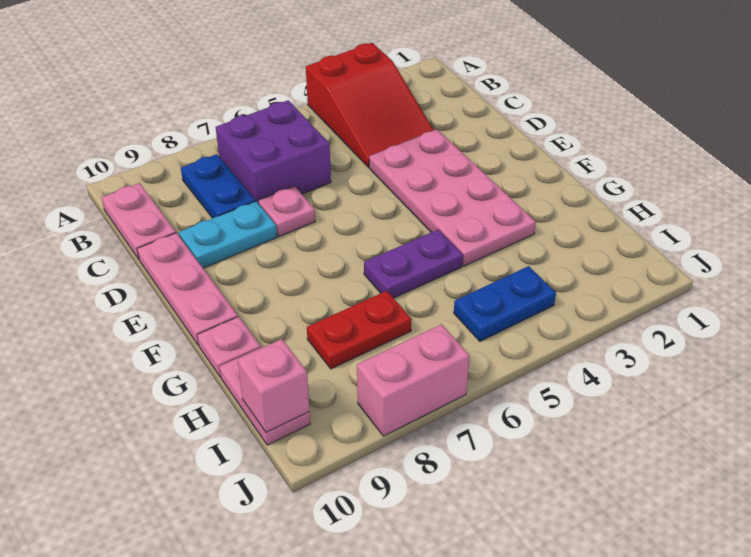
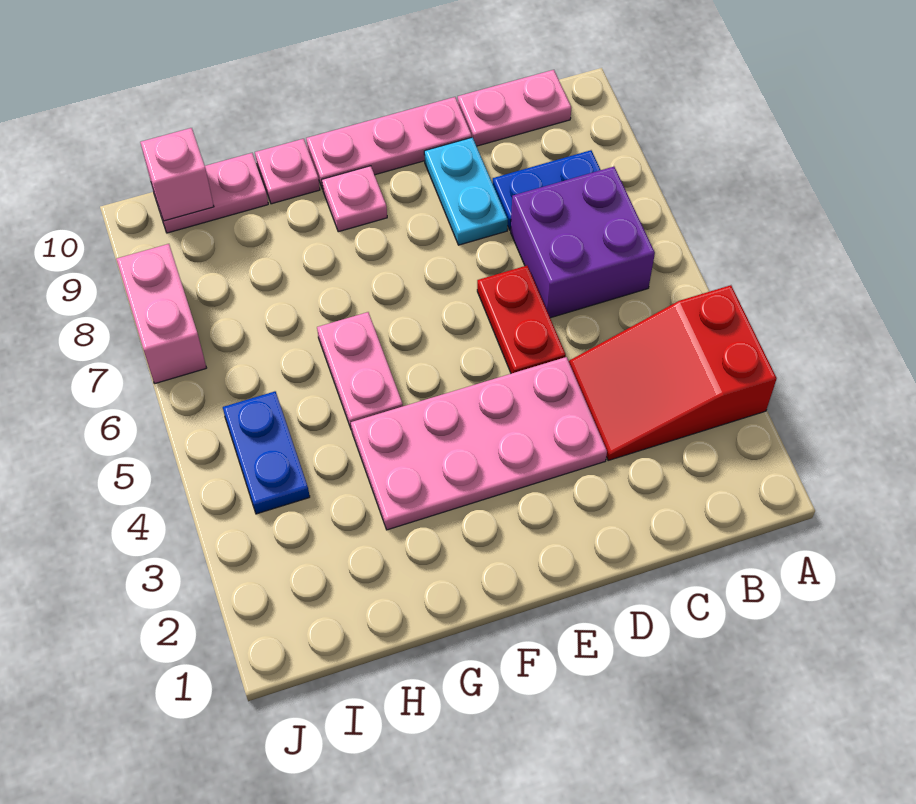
pink 1x1 plate [258,186,315,237] -> pink 1x1 plate moved to [322,166,387,232]
purple 1x2 plate [364,229,463,298] -> pink 1x2 plate [317,312,403,430]
red 1x2 plate [307,291,412,369] -> red 1x2 plate moved to [477,266,566,374]

